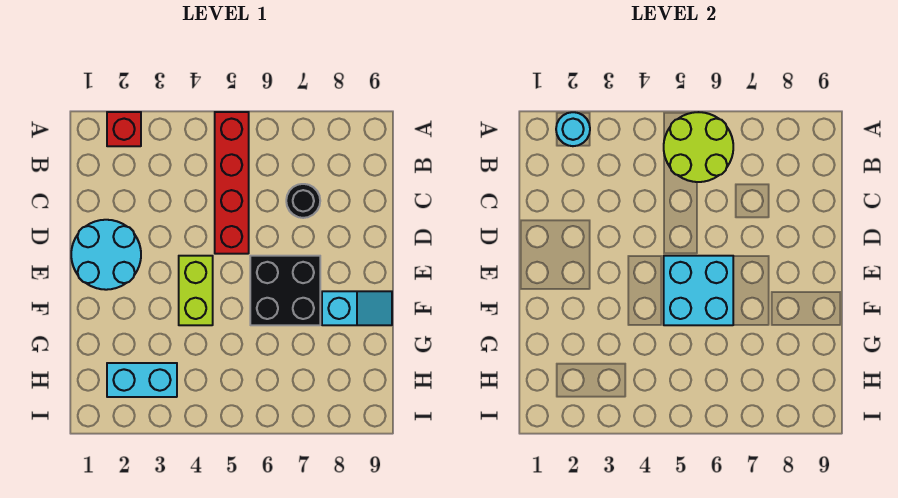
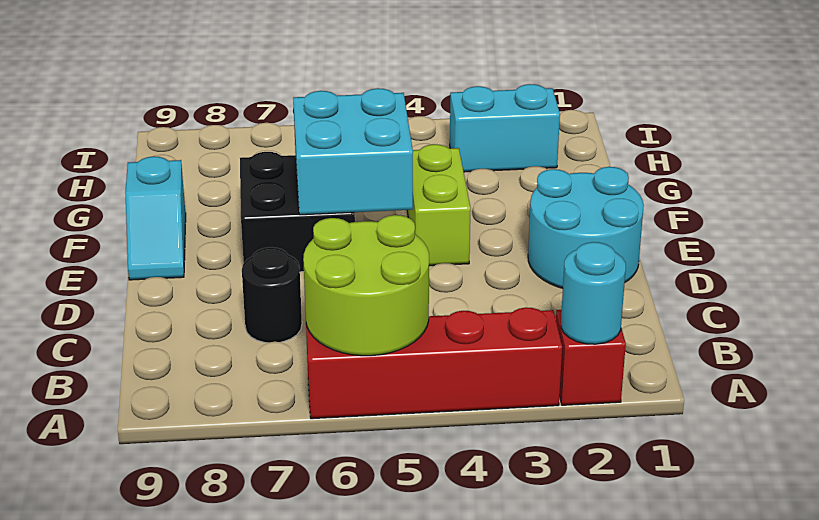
red 1x4 brick [215,112,249,254] -> red 1x4 brick turned to [306,307,562,419]
cyan 1x2 slope [322,291,392,325] -> cyan 1x2 slope turned to [125,156,186,280]

